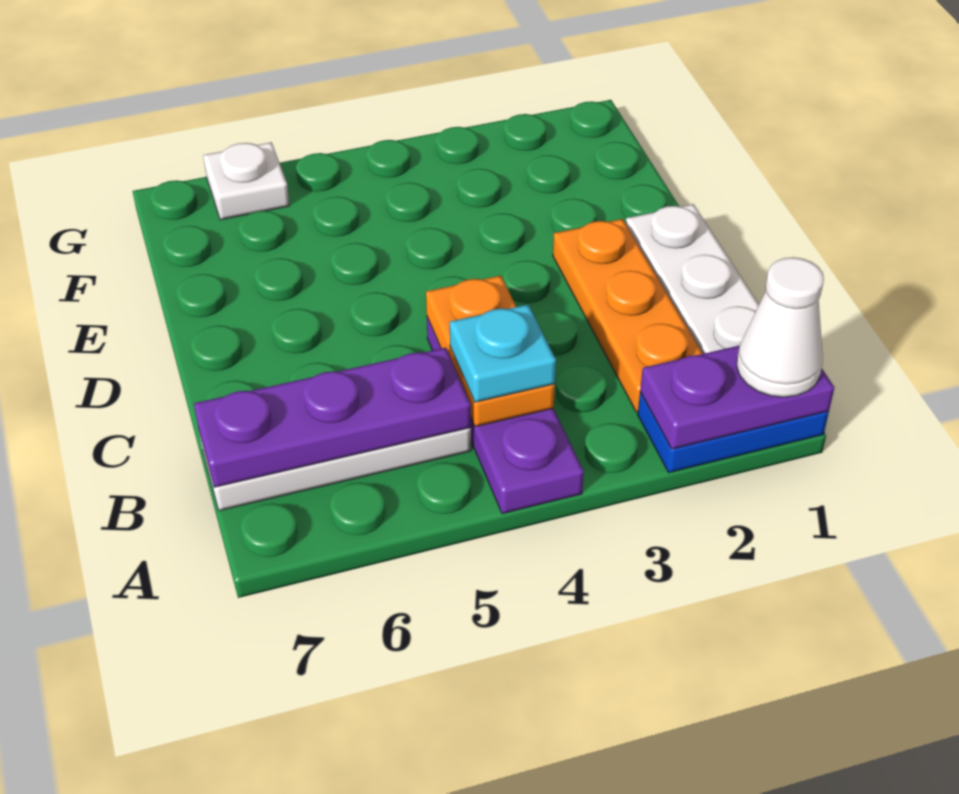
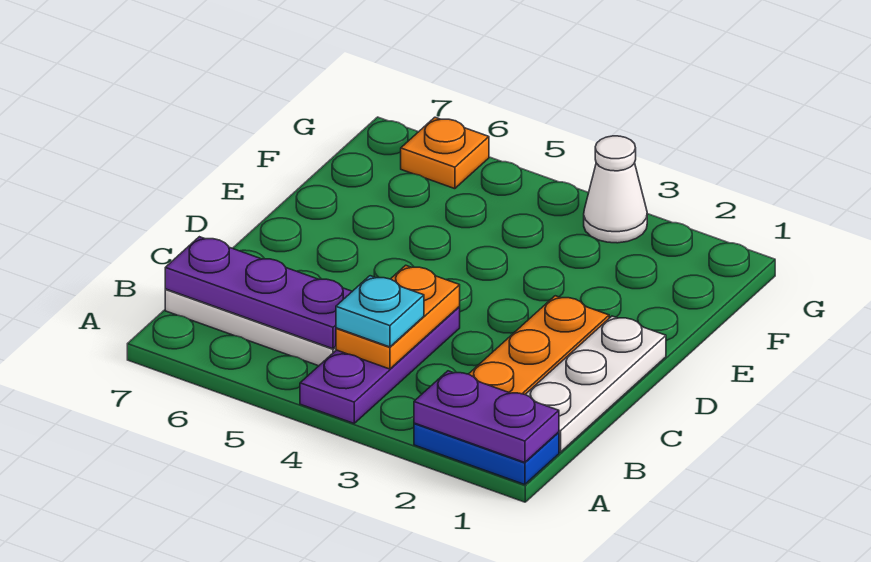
white 1x1 cone [737,257,824,397] -> white 1x1 cone moved to [584,136,647,243]
white 1x1 plate [203,142,290,220] -> orange 1x1 plate [401,117,489,189]

